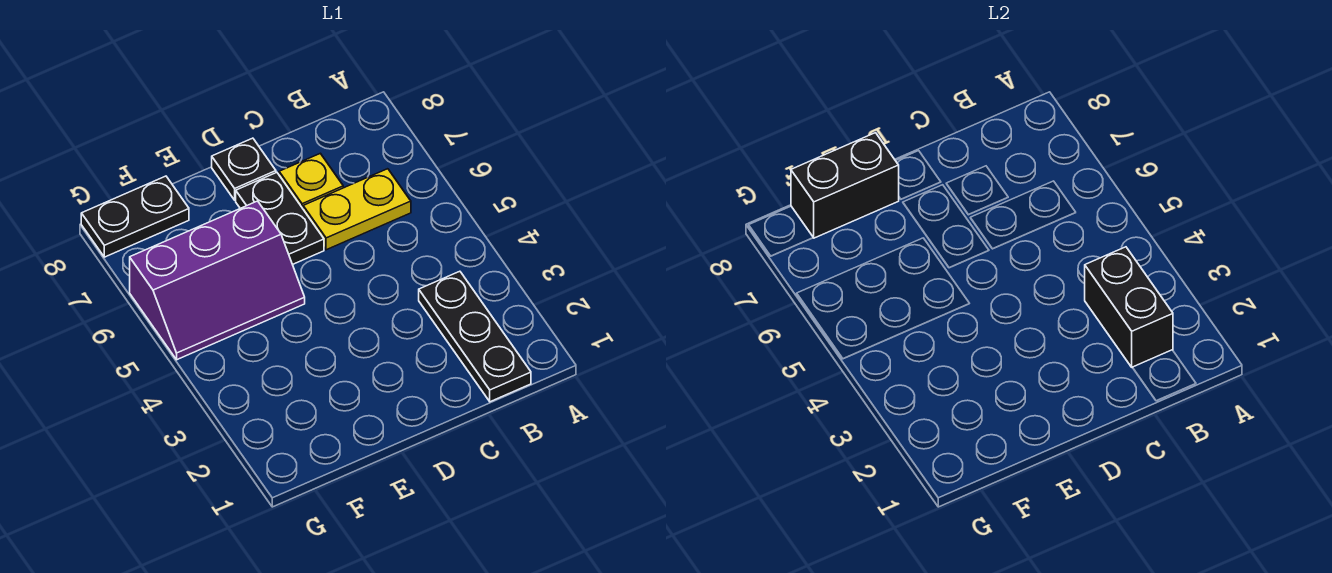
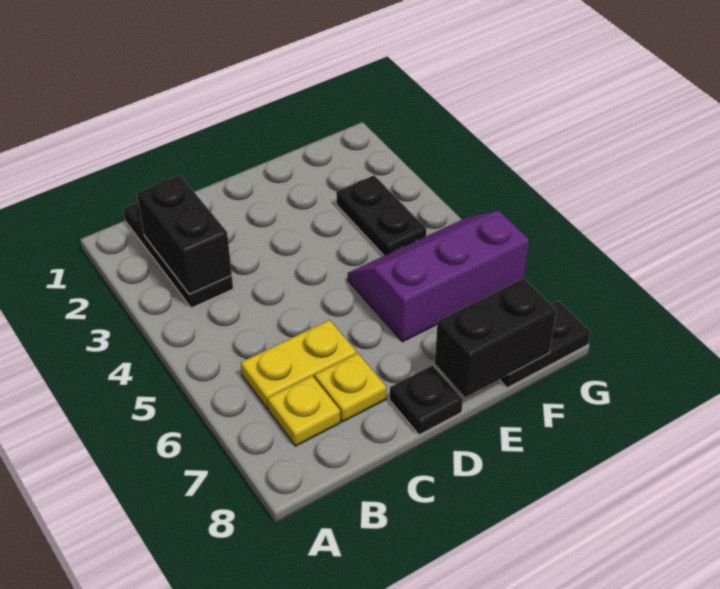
none -> yellow 1x1 plate [268,376,340,446]
black 1x2 plate [236,172,324,264] -> black 1x2 plate moved to [336,175,426,256]

